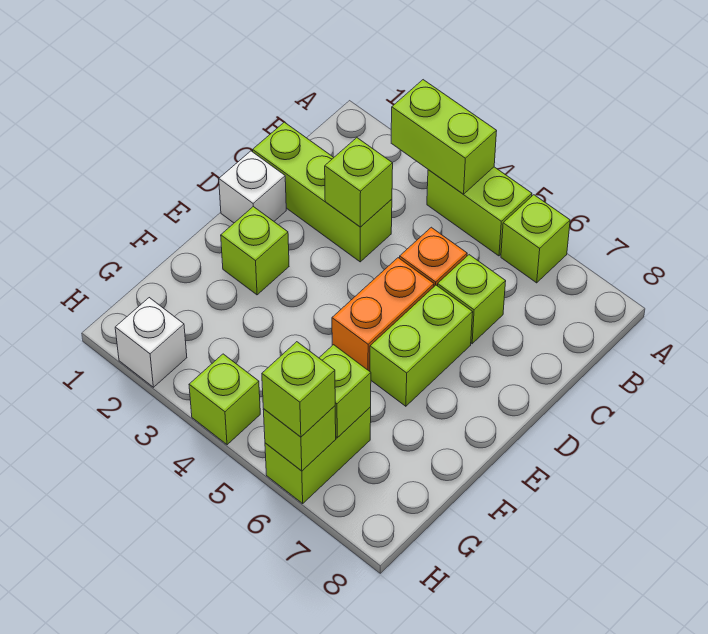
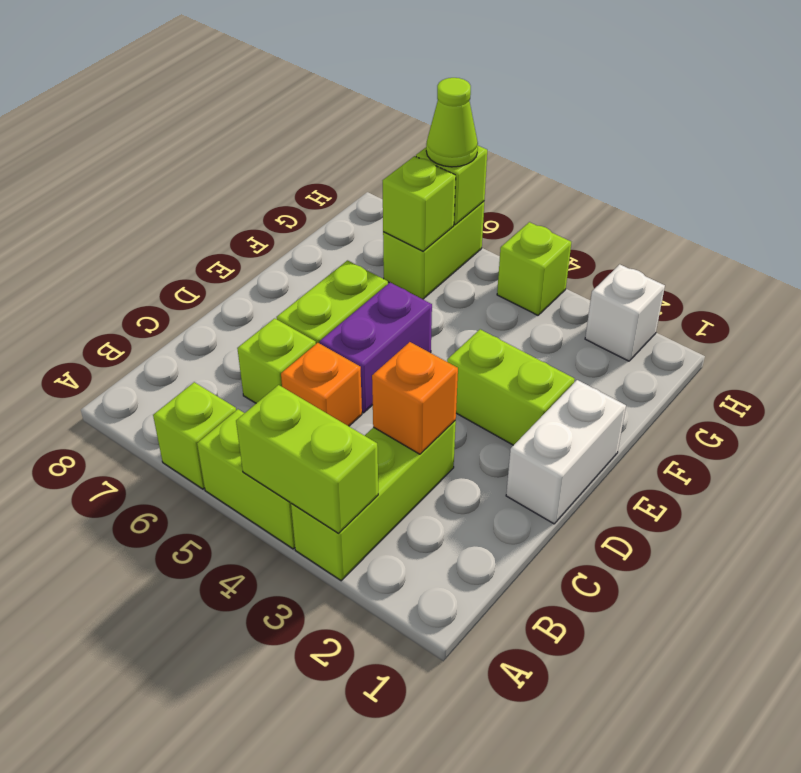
lime 1x3 brick [253,122,392,262] -> lime 1x3 brick turned to [291,421,456,581]
lime 1x1 brick [325,138,393,227] -> orange 1x1 brick [372,342,458,454]
white 1x1 brick [219,151,286,223] -> white 1x2 brick [506,380,626,524]
orange 1x2 brick [332,258,434,371] -> purple 1x2 brick [320,283,432,413]
lime 1x1 brick [221,207,289,295] -> lime 1x2 brick [447,329,575,445]
lime 1x1 brick [262,342,335,437] -> lime 1x1 cone [426,78,478,167]

